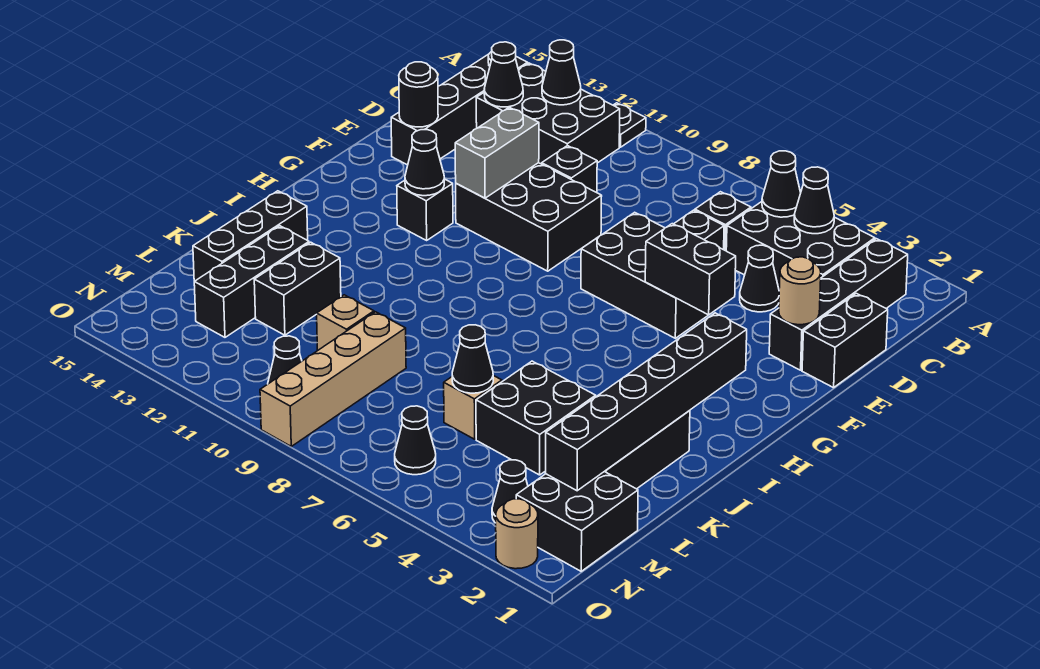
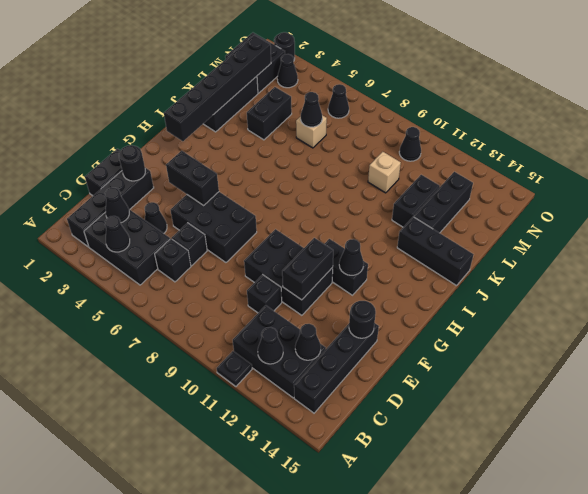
black 1x1 cone [762,151,801,217] -> black 1x1 cone moved to [105,188,129,223]
tan 1x1 round brick [779,257,821,325] -> black 1x1 round brick [119,145,145,181]
grey 1x2 brick [455,107,539,198] -> black 1x2 brick [282,238,333,300]
black 1x1 brick [397,179,453,240] -> black 1x2 brick [325,239,368,295]
black 1x3 brick [193,191,308,281] -> black 1x3 brick turned to [397,217,474,286]
black 2x2 brick [476,361,596,475] -> black 1x2 brick [247,87,292,140]
tan 1x4 brick [260,312,406,446] -> none
tan 1x1 round brick [496,499,538,569] -> black 1x1 round brick [274,32,295,59]

